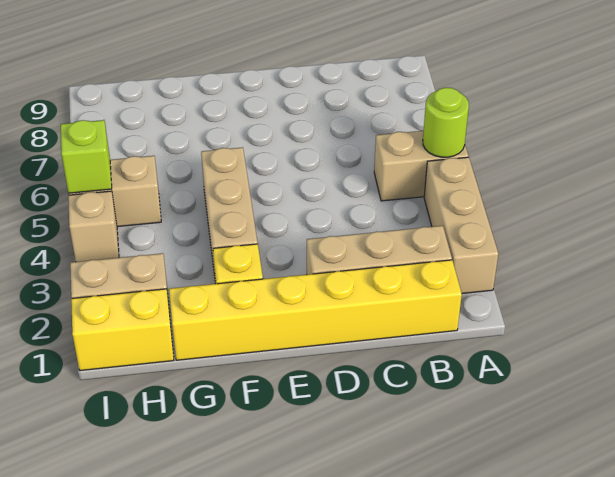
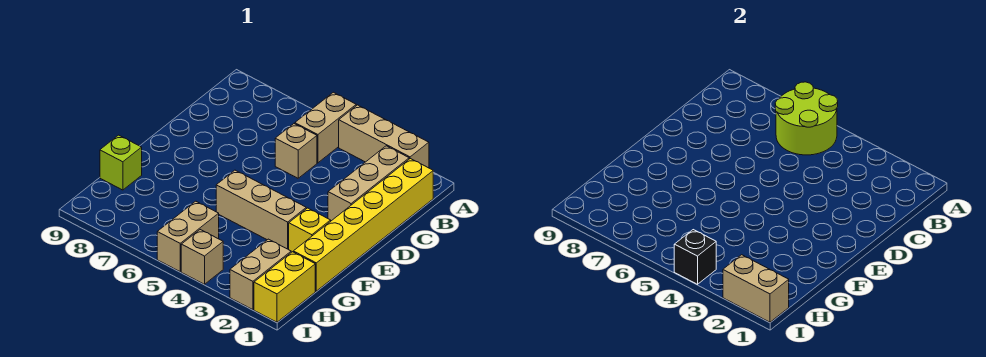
lime 1x1 round brick [423,88,469,157] -> lime 2x2 round brick [775,82,838,155]
none -> tan 1x1 brick [275,124,317,178]
none -> tan 1x2 brick [723,255,789,322]
none -> black 1x1 brick [674,230,716,284]
lime 1x1 brick [61,120,112,193] -> lime 1x1 brick moved to [100,135,142,190]

